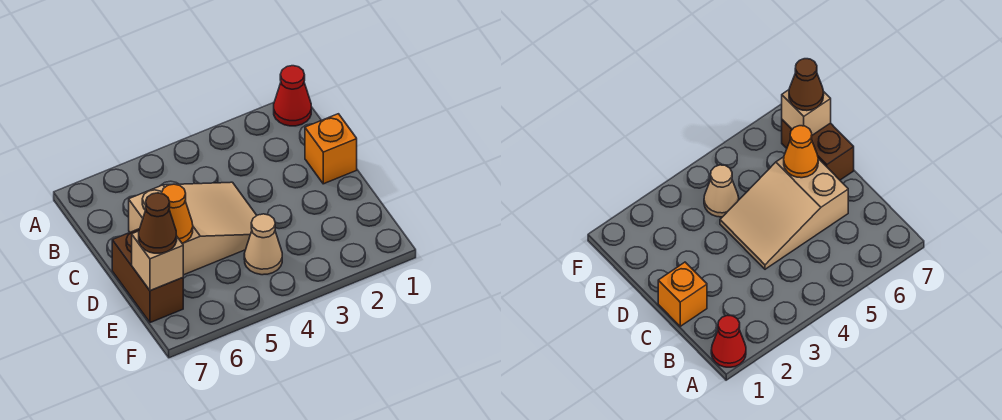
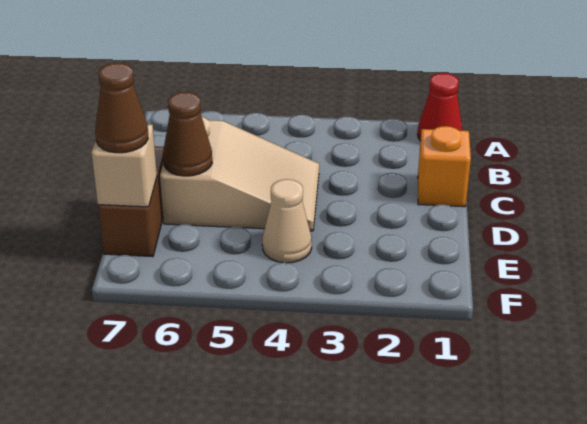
orange 1x1 cone [162,184,193,243] -> brown 1x1 cone [163,92,212,176]

